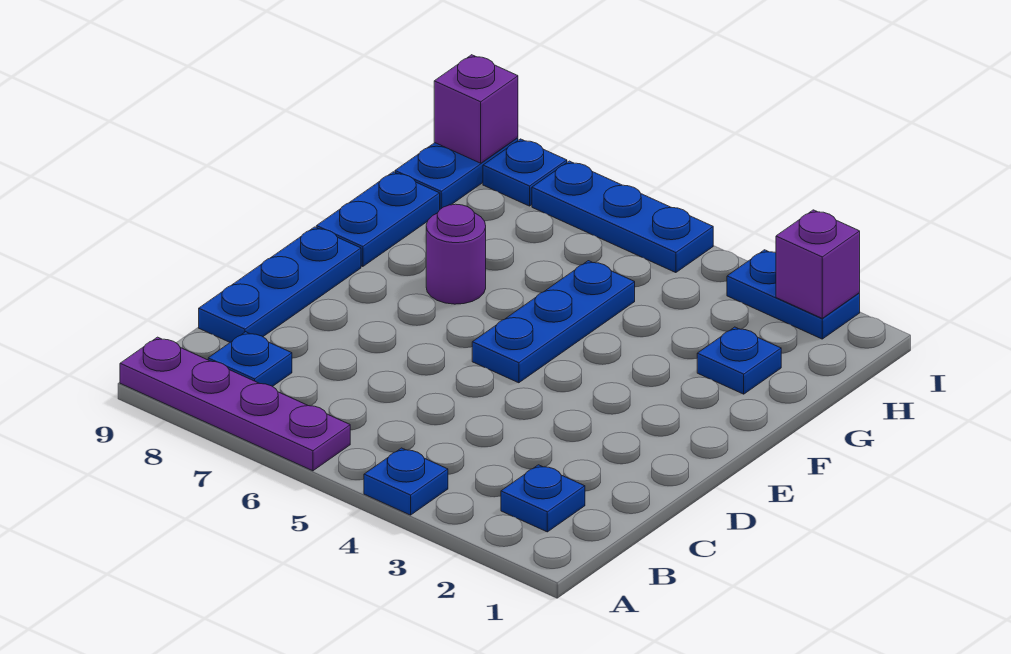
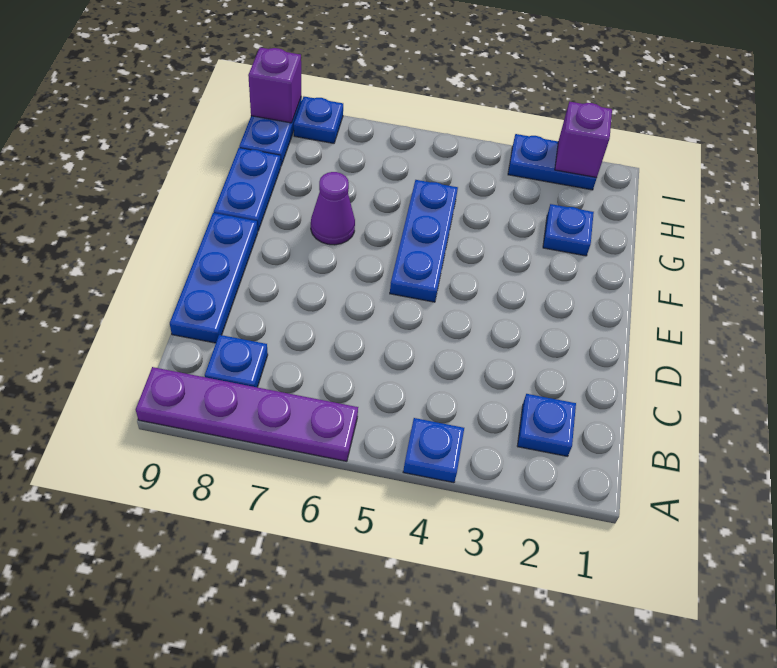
purple 1x1 round brick [426,204,486,304] -> purple 1x1 cone [311,172,355,245]
blue 1x3 plate [532,161,713,273] -> none

